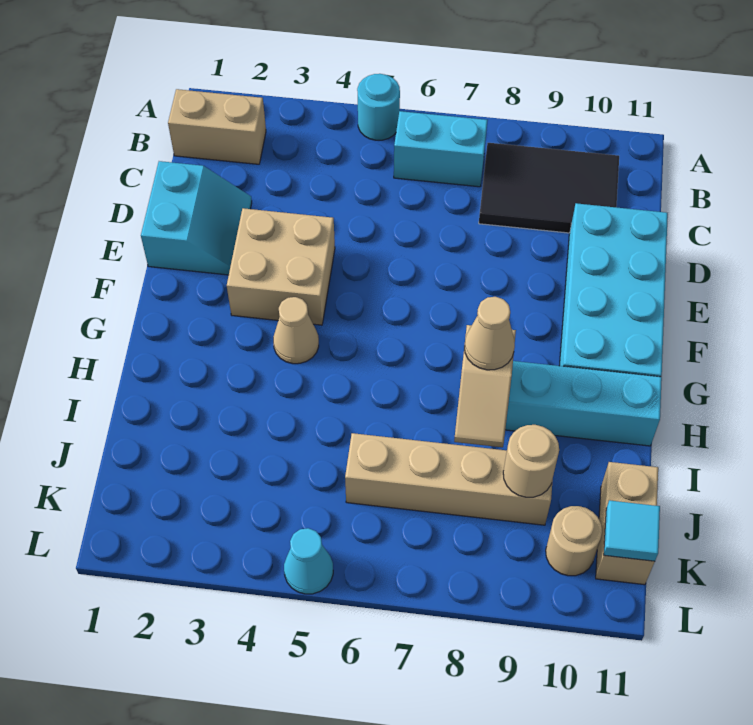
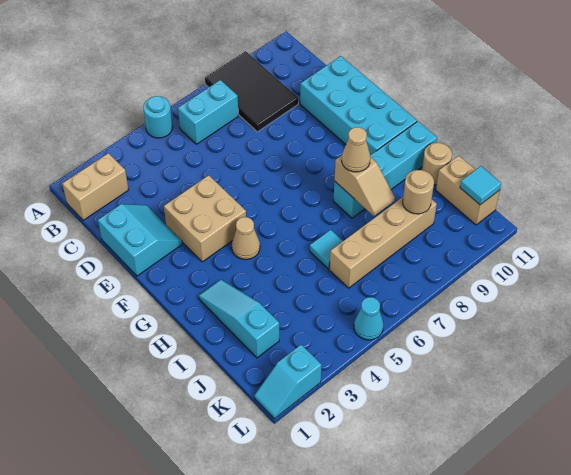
black 2x3 tile [479,143,619,233] -> black 2x3 tile turned to [205,51,298,132]
none -> cyan 1x3 slope [199,280,279,358]
none -> cyan 1x1 tile [310,230,343,269]
tan 1x1 round brick [546,506,602,576] -> tan 1x1 round brick moved to [422,143,452,185]
none -> cyan 1x2 slope [254,345,321,419]

